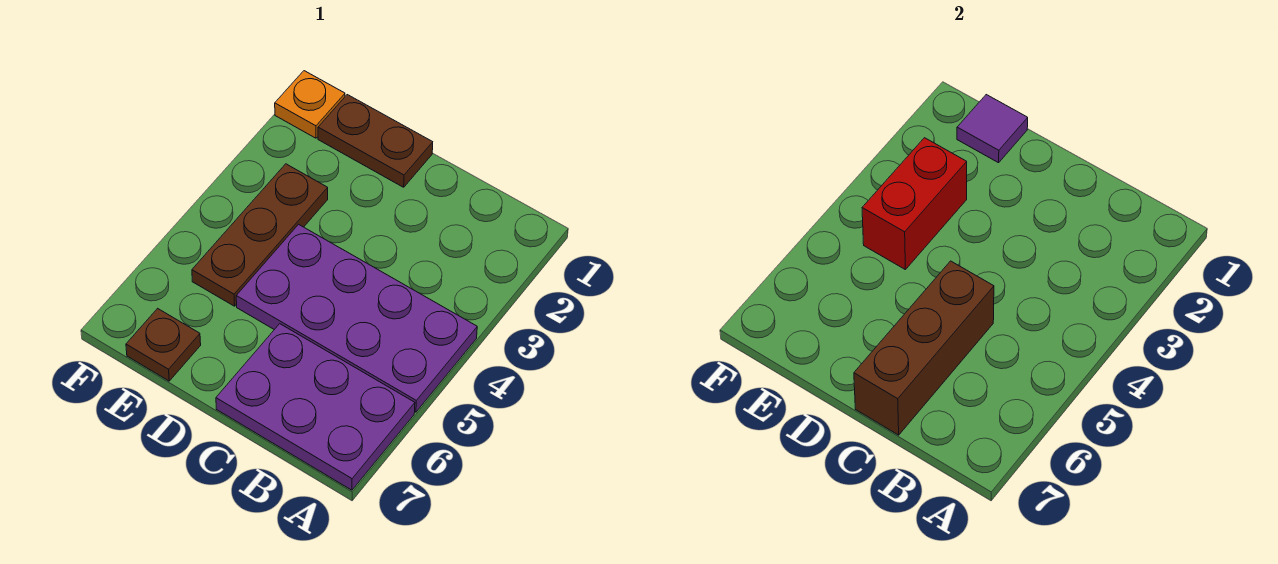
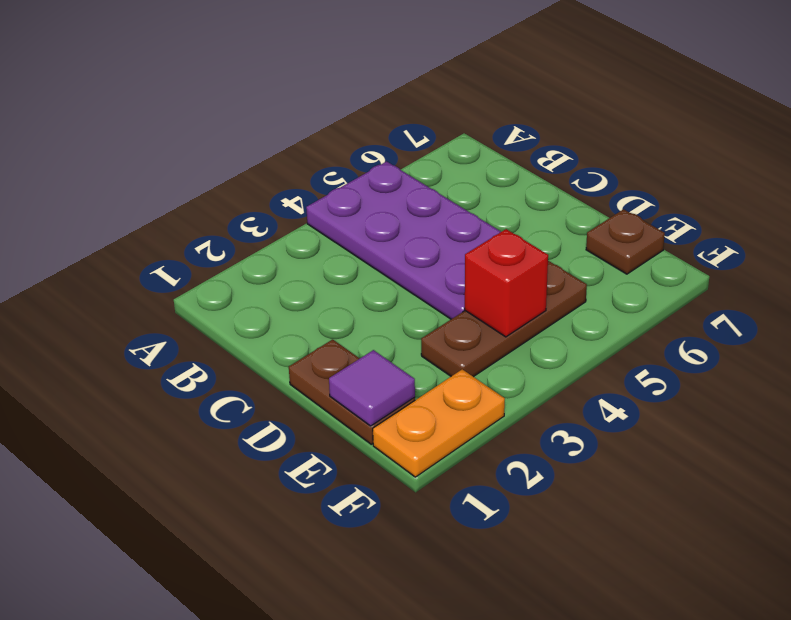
purple 2x3 plate [216,324,415,490] -> none
brown 1x3 brick [854,261,994,435] -> none
red 1x2 brick [862,138,967,270] -> red 1x1 brick [465,229,548,337]
orange 1x1 plate [275,71,345,138] -> orange 1x2 plate [373,369,505,477]

